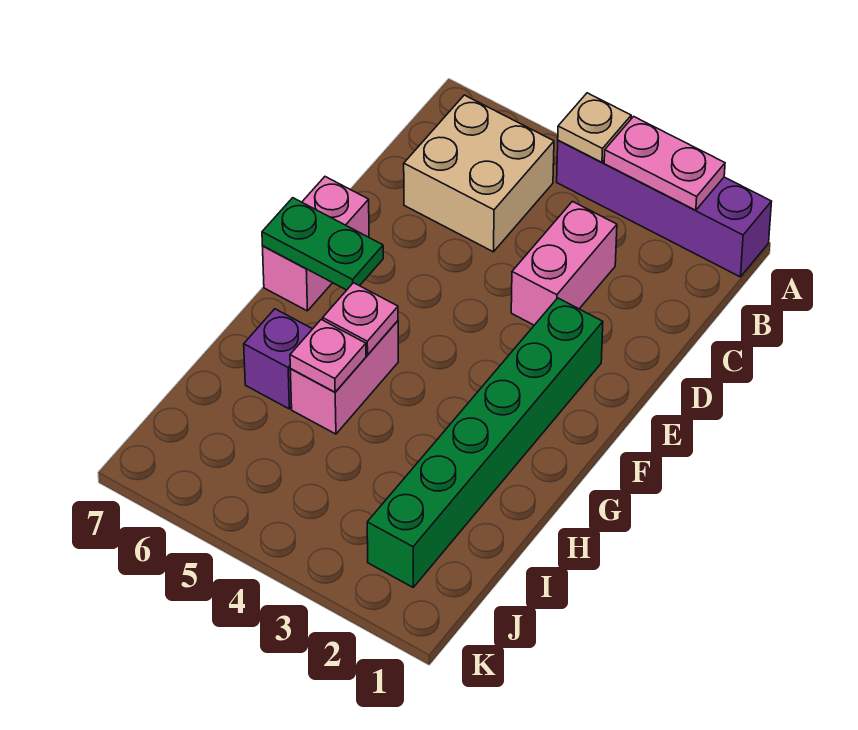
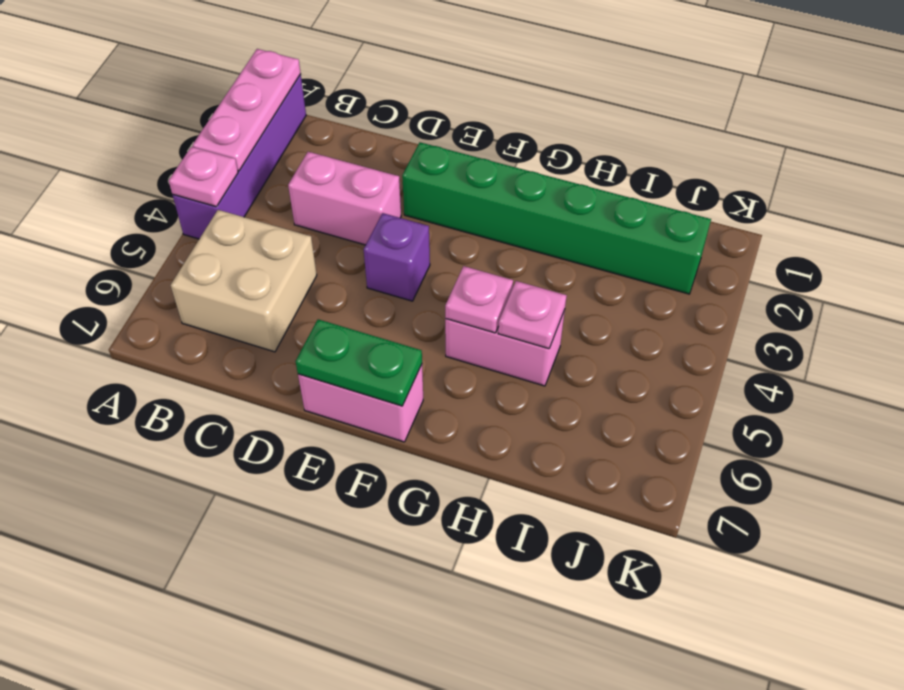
pink 1x2 plate [604,116,725,210] -> pink 1x3 plate [192,49,301,171]
tan 1x1 plate [558,93,631,162] -> pink 1x1 plate [169,147,238,207]
green 1x2 plate [262,198,383,290] -> green 1x2 plate turned to [296,319,422,406]
purple 1x1 brick [244,309,312,409] -> purple 1x1 brick moved to [364,213,430,301]

